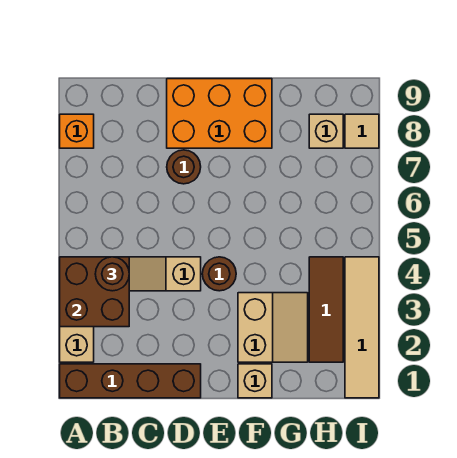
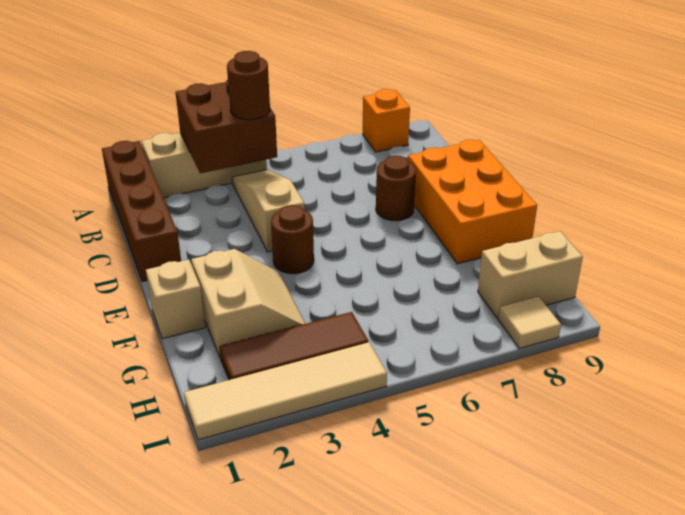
tan 2x2 slope [238,293,308,362] -> tan 2x2 slope turned to [191,249,305,356]
tan 1x1 brick [309,114,343,148] -> tan 1x2 brick [478,231,583,318]

